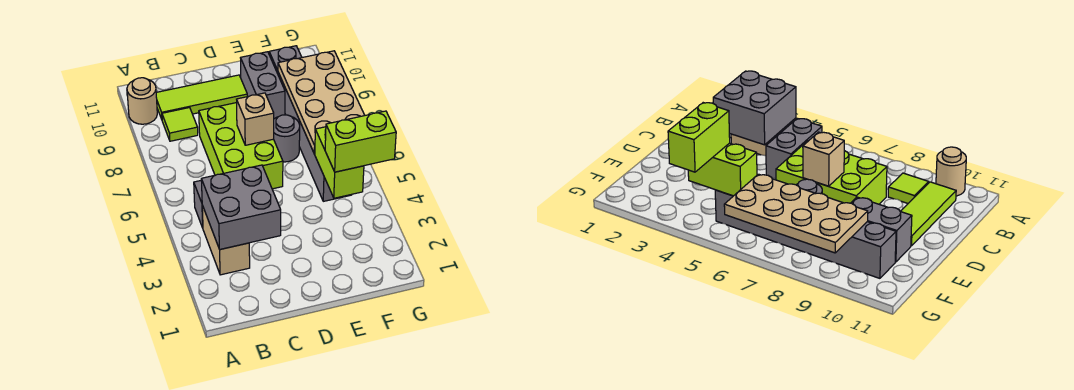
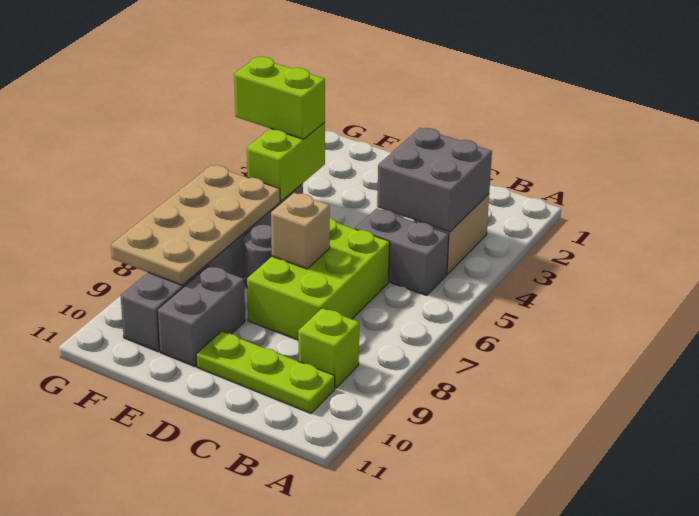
tan 1x1 round brick [127,78,157,124] -> none
lime 1x1 tile [162,108,198,141] -> lime 1x1 brick [298,308,359,388]
lime 1x3 tile [156,75,247,119] -> lime 1x3 plate [196,331,335,414]

